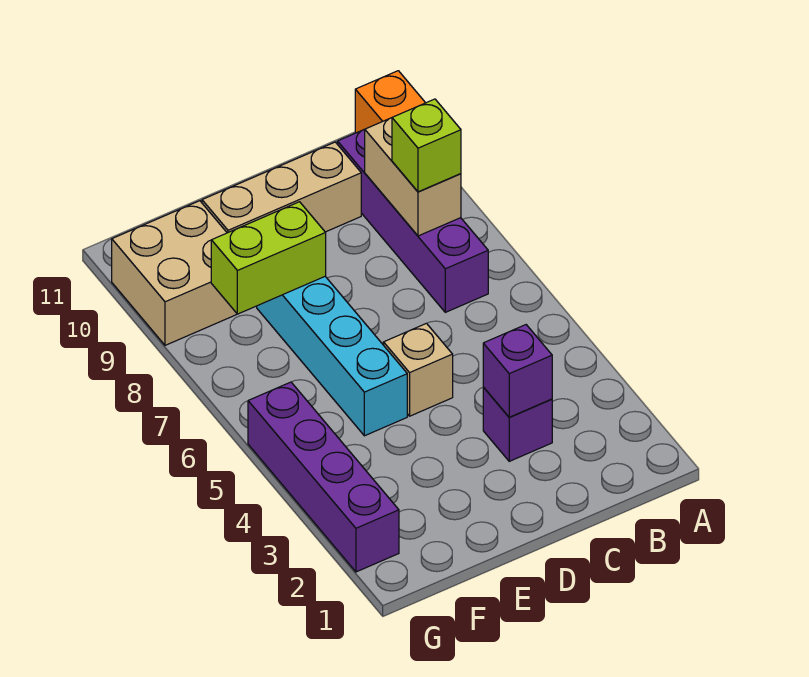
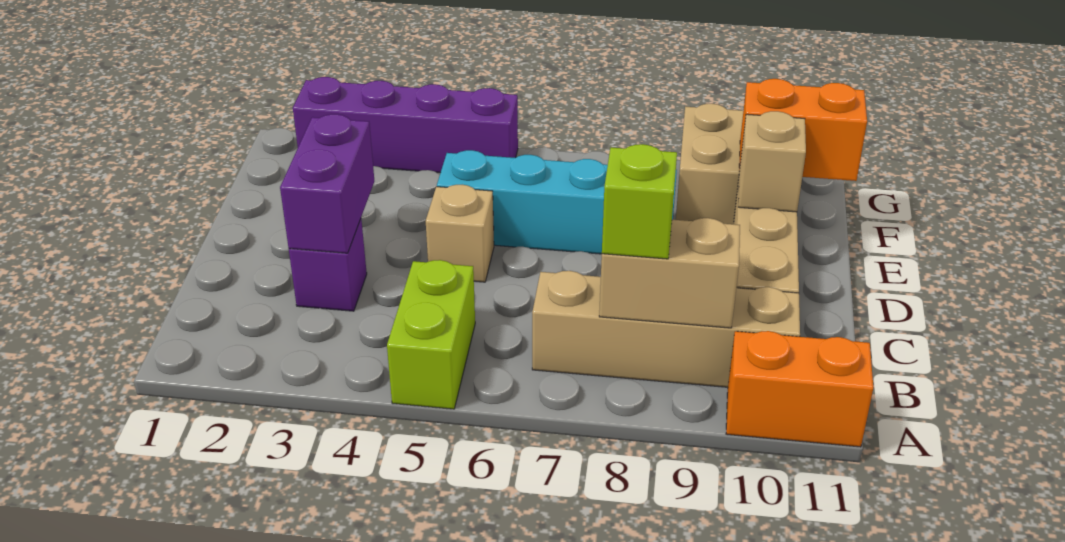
purple 1x4 brick [338,130,488,312] -> tan 1x4 brick [532,271,800,387]
purple 1x1 brick [483,325,552,417] -> purple 1x2 brick [280,114,374,253]
lime 1x2 brick [211,202,326,314] -> lime 1x2 brick moved to [387,260,475,409]
none -> tan 1x1 brick [738,111,806,212]
none -> orange 1x2 brick [739,79,867,181]

